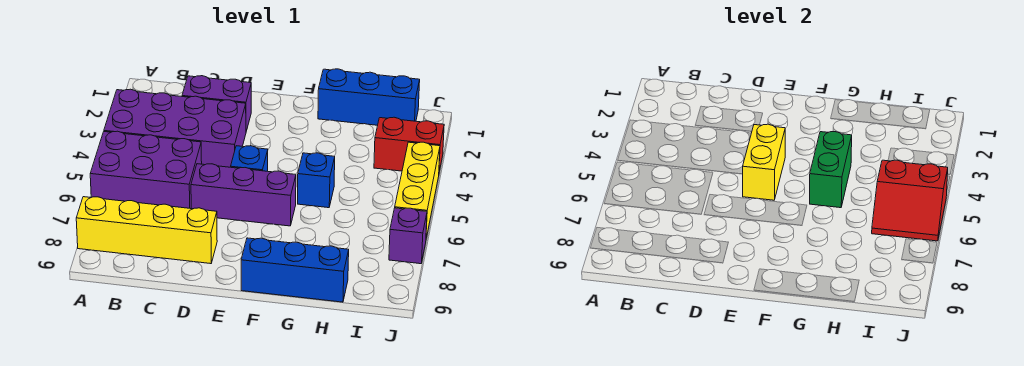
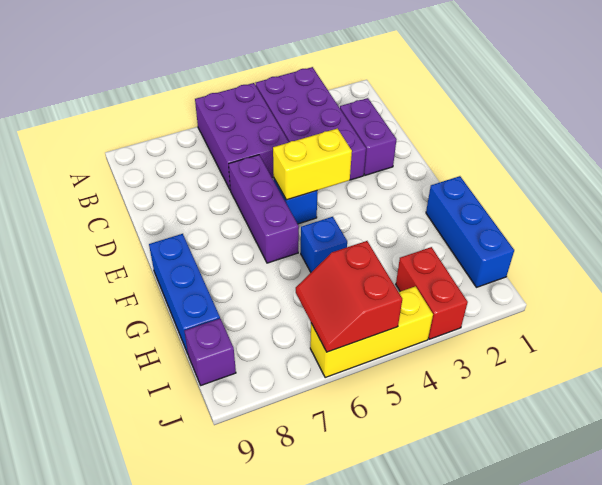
yellow 1x4 brick [76,197,217,264] -> none
green 1x2 brick [810,132,852,208] -> none
purple 1x1 brick [389,208,427,264] -> purple 1x1 brick moved to [185,319,236,385]

